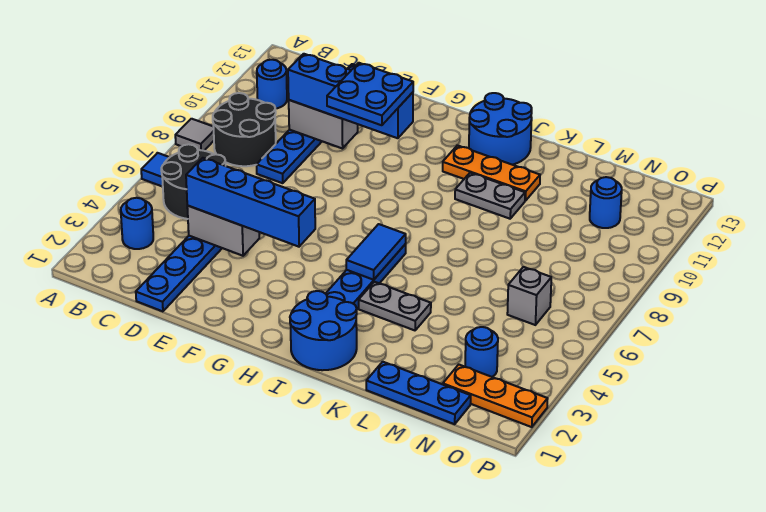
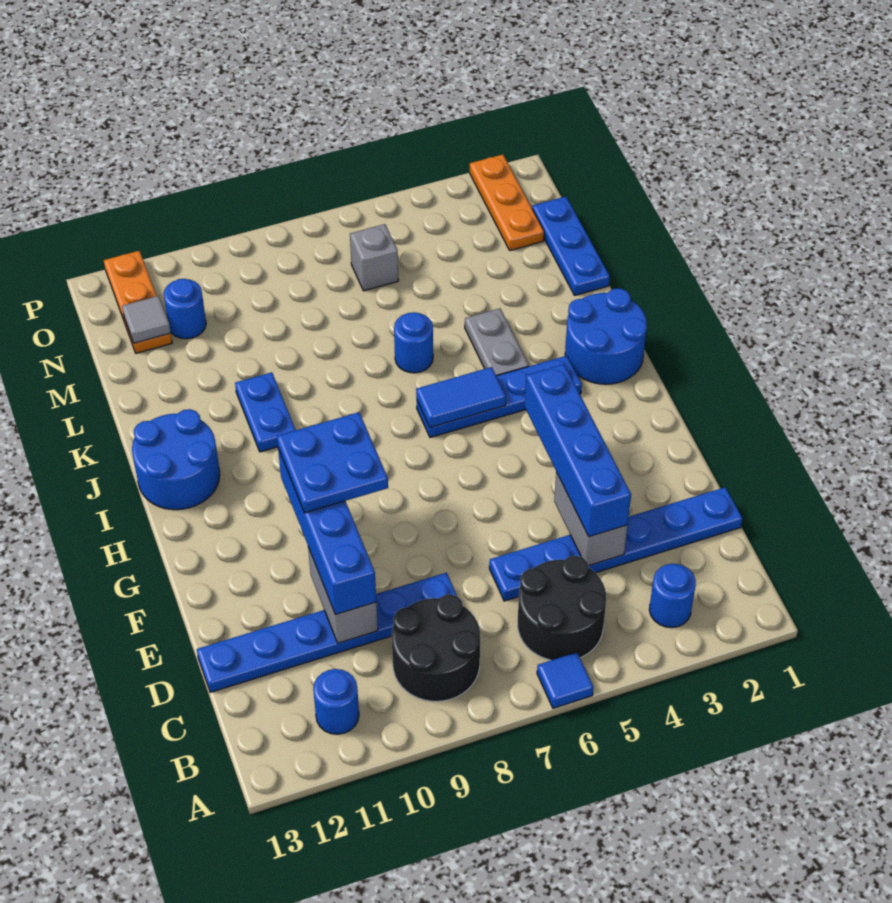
grey 1x1 tile [175,119,214,151] -> grey 1x1 tile moved to [122,296,171,343]
orange 1x3 plate [443,145,540,201] -> orange 1x3 plate moved to [104,251,172,353]
grey 1x2 plate [455,173,525,219] -> blue 1x2 plate [235,372,296,452]
blue 1x1 round brick [465,327,498,377] -> blue 1x1 round brick moved to [394,312,433,373]

